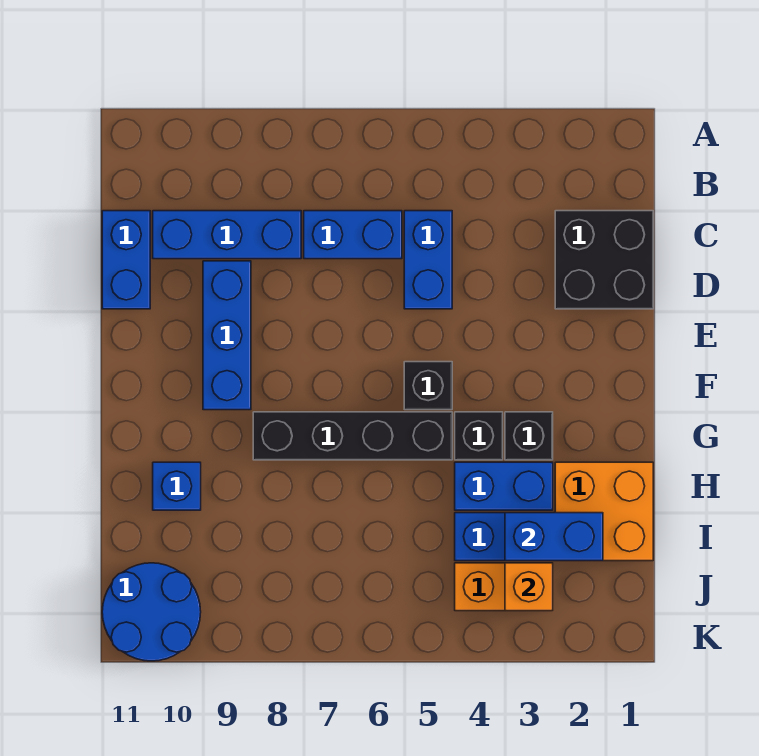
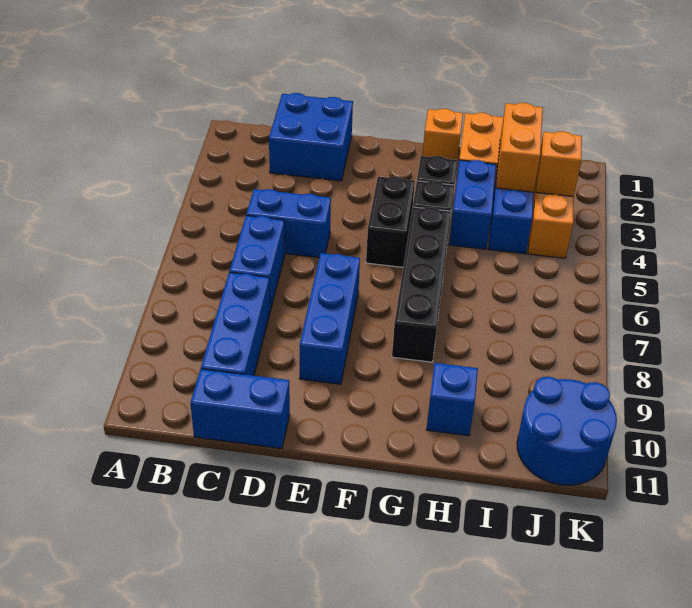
black 2x2 brick [555,211,653,309] -> blue 2x2 brick [269,93,353,181]
blue 1x3 brick [203,261,251,410] -> blue 1x3 brick turned to [300,253,360,384]
black 1x1 brick [404,362,452,410] -> black 1x2 brick [366,177,415,267]
none -> orange 1x1 brick [422,109,463,169]
blue 1x2 brick [505,513,603,561] -> orange 1x2 brick [496,103,543,192]

